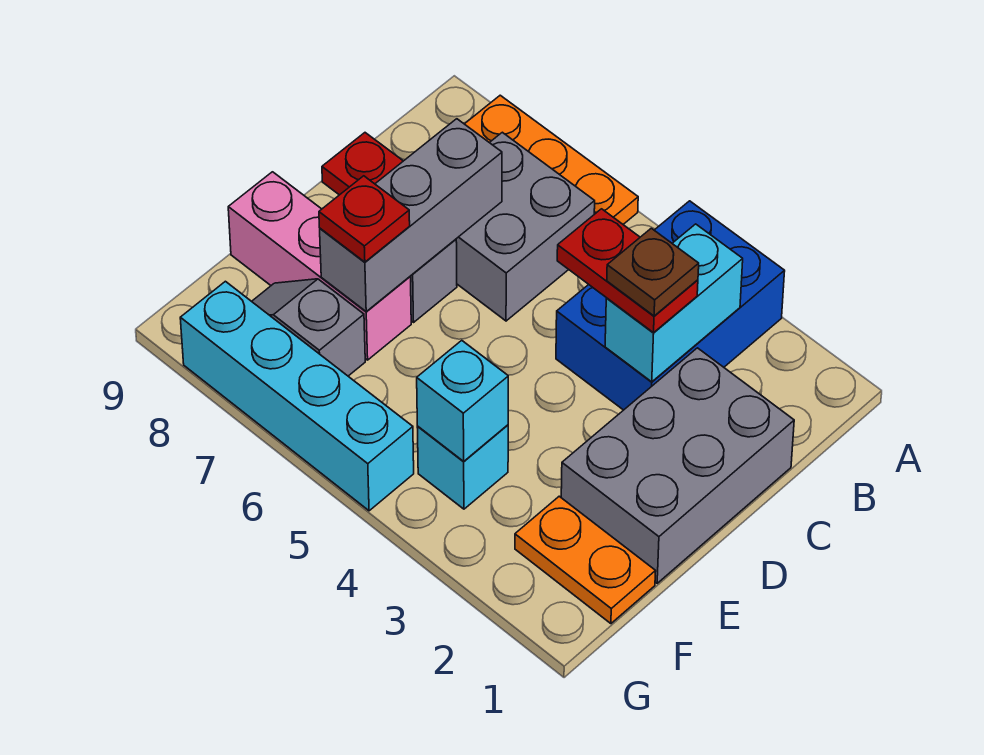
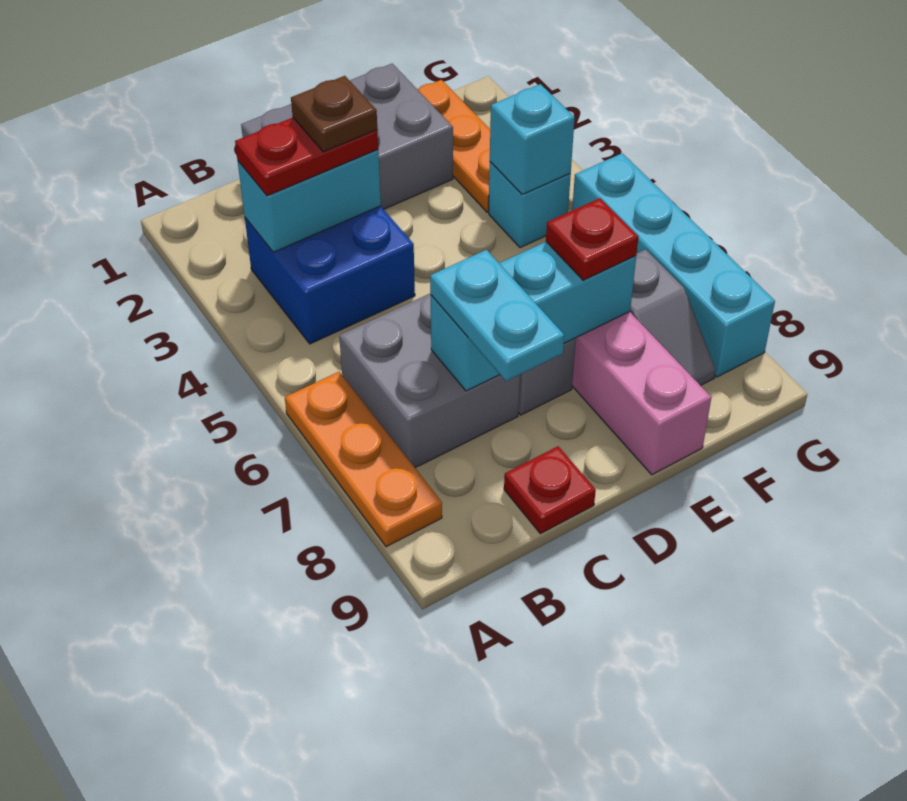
blue 2x3 brick [556,201,785,410] -> blue 2x2 brick [245,206,415,344]
red 1x2 plate [557,209,698,333] -> red 1x2 plate turned to [235,118,378,196]
grey 1x3 brick [320,119,502,311] -> cyan 1x3 brick [431,242,636,391]
none -> cyan 1x2 plate [430,250,564,381]
orange 1x2 plate [515,496,656,624] -> orange 1x3 plate [417,80,490,212]

